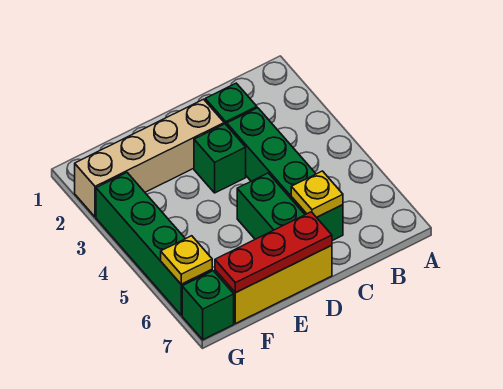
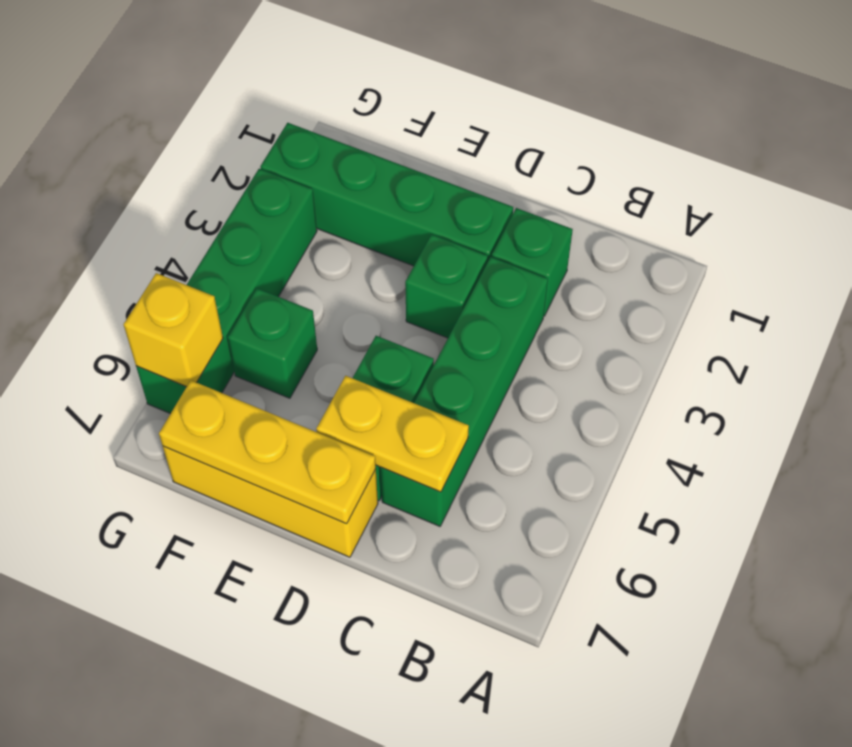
yellow 1x1 plate [291,171,343,217] -> yellow 1x2 plate [316,376,469,492]
tan 1x4 brick [75,99,224,217] -> green 1x4 brick [260,123,513,266]
red 1x3 plate [215,212,332,293] -> yellow 1x3 plate [159,380,376,524]
yellow 1x1 plate [161,236,212,284] -> yellow 1x1 brick [124,273,223,387]
green 1x1 brick [182,271,234,340] -> green 1x1 brick moved to [228,288,317,398]

